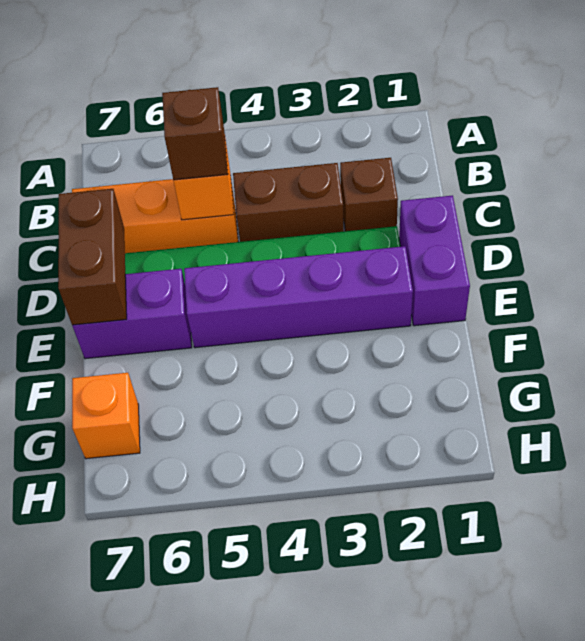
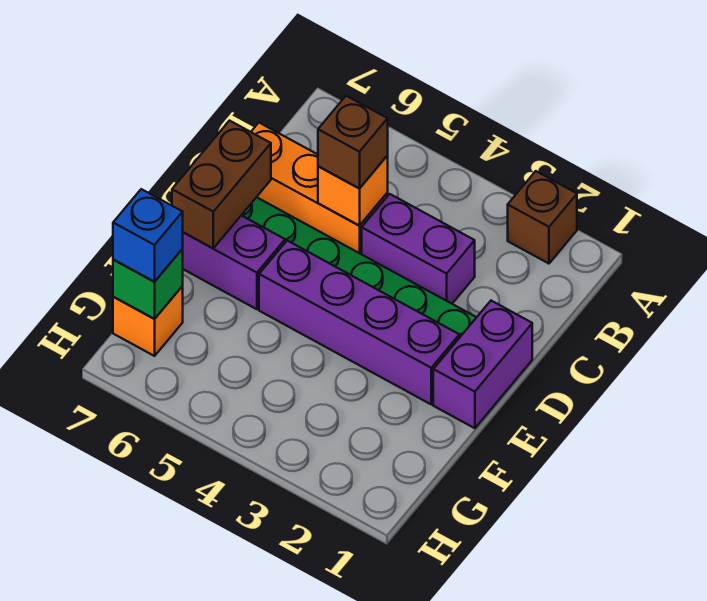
brown 1x1 brick [340,158,398,231] -> brown 1x1 brick moved to [508,171,577,264]
brown 1x2 brick [233,163,344,242] -> purple 1x2 brick [362,194,475,304]
none -> green 1x1 brick [113,249,183,319]
none -> blue 1x1 brick [113,189,183,282]

